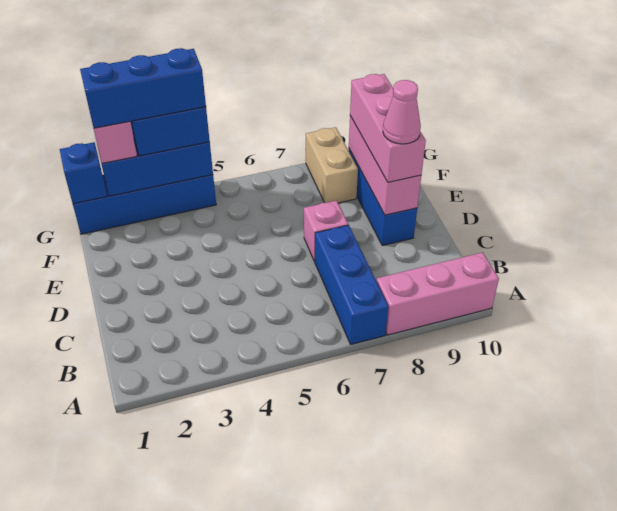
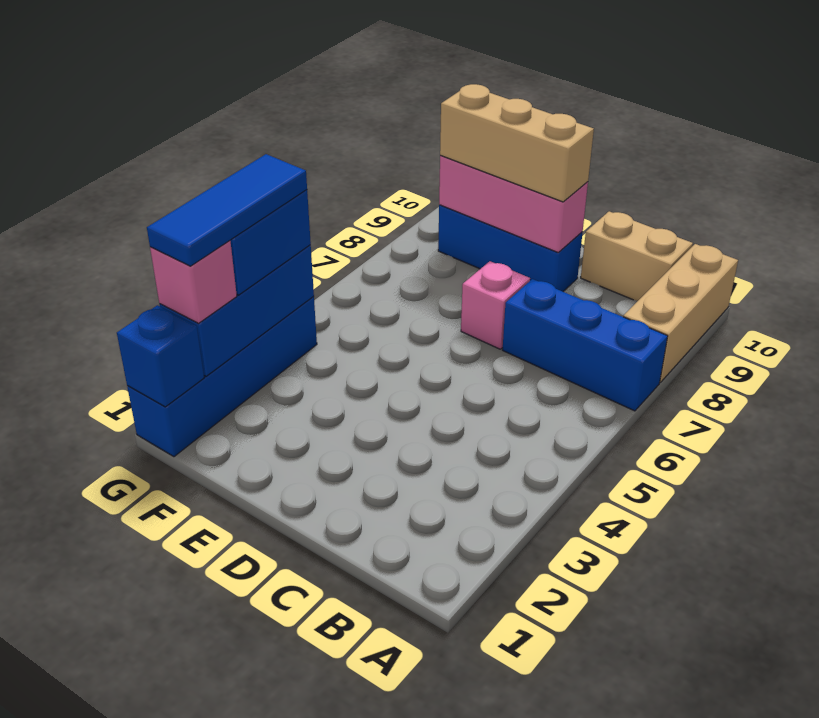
pink 1x3 brick [376,252,499,335] -> tan 1x3 brick [623,244,738,383]
pink 1x3 brick [350,74,426,182] -> tan 1x3 brick [440,84,594,202]
pink 1x1 cone [383,80,421,144] -> none
tan 1x2 brick [306,127,358,203] -> tan 1x2 brick moved to [581,211,693,301]
blue 1x3 brick [80,48,206,128] -> blue 1x3 tile [147,154,307,266]

